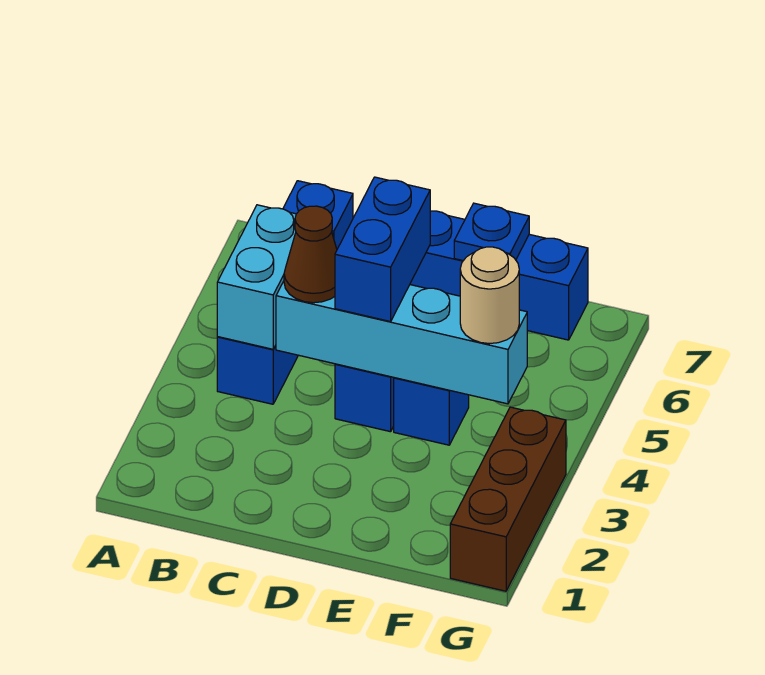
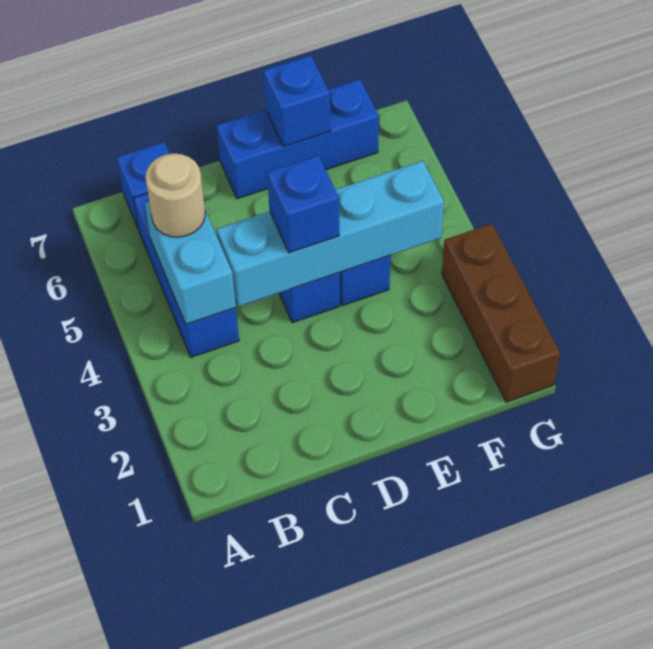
brown 1x1 cone [284,206,337,303] -> none
blue 1x2 brick [335,177,430,322] -> blue 1x1 brick [267,155,339,253]
blue 1x1 plate [454,203,529,261] -> blue 1x1 brick [263,55,330,146]
tan 1x1 round brick [460,247,519,344] -> tan 1x1 round brick moved to [145,153,205,237]

